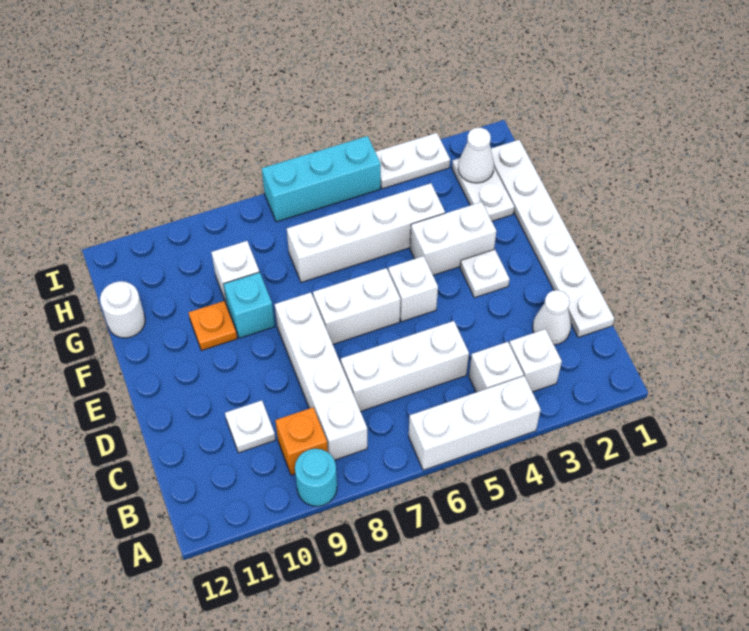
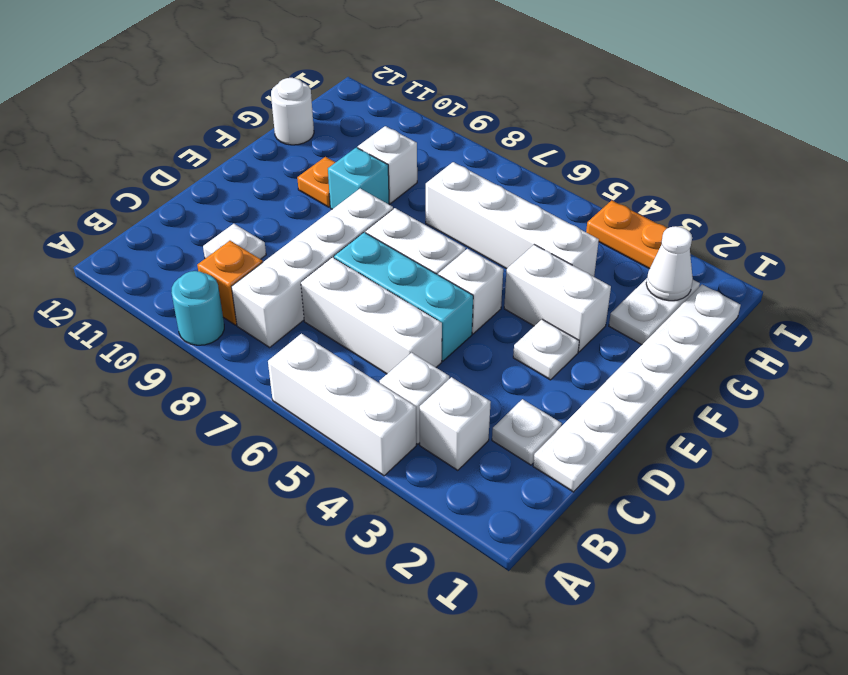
white 1x1 cone [533,290,571,345] -> white 1x1 plate [492,399,562,465]
white 1x2 plate [376,133,450,189] -> orange 1x2 plate [586,200,667,269]
cyan 1x3 brick [262,136,381,222] -> cyan 1x3 brick moved to [334,232,473,361]

